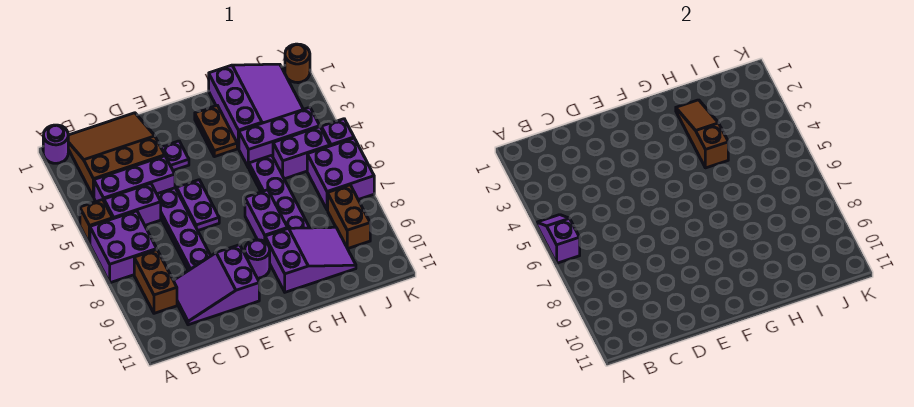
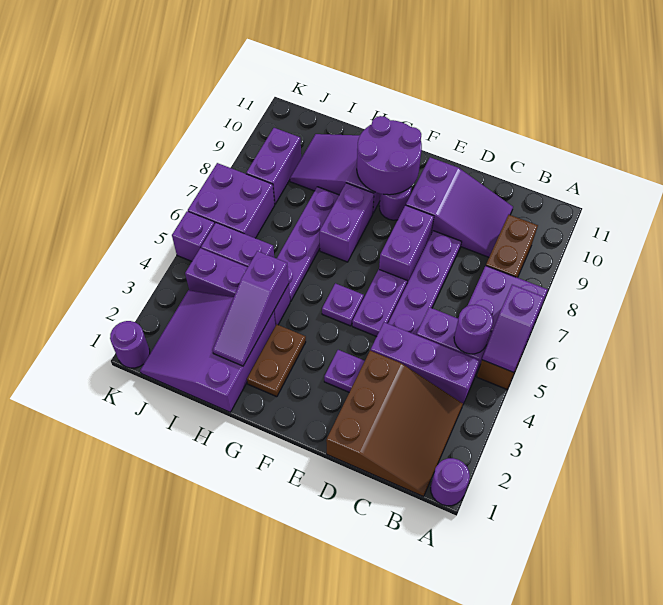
brown 3x3 slope [68,113,165,197] -> brown 3x3 slope turned to [326,350,463,497]
none -> purple 1x1 round brick [454,305,493,354]
none -> purple 1x2 brick [379,205,434,283]
none -> purple 1x1 plate [322,283,364,326]
none -> purple 2x2 round brick [357,116,422,195]
brown 1x3 slope [676,100,728,168] -> purple 1x3 slope [213,251,289,366]
brown 1x2 brick [328,185,370,249] -> purple 1x2 brick [246,128,301,204]
brown 1x1 round brick [285,44,310,83] -> purple 1x1 round brick [110,321,150,368]

